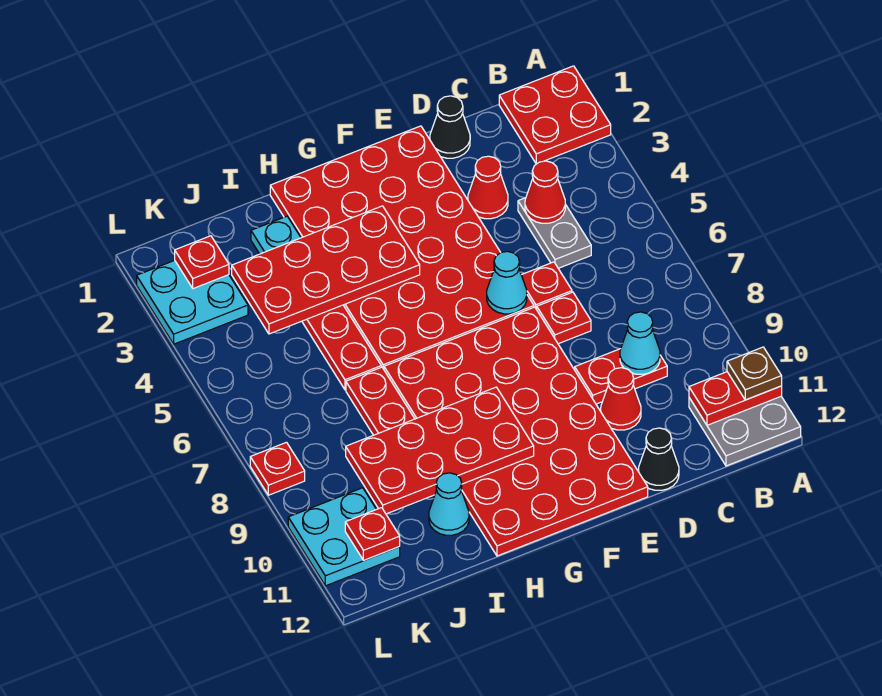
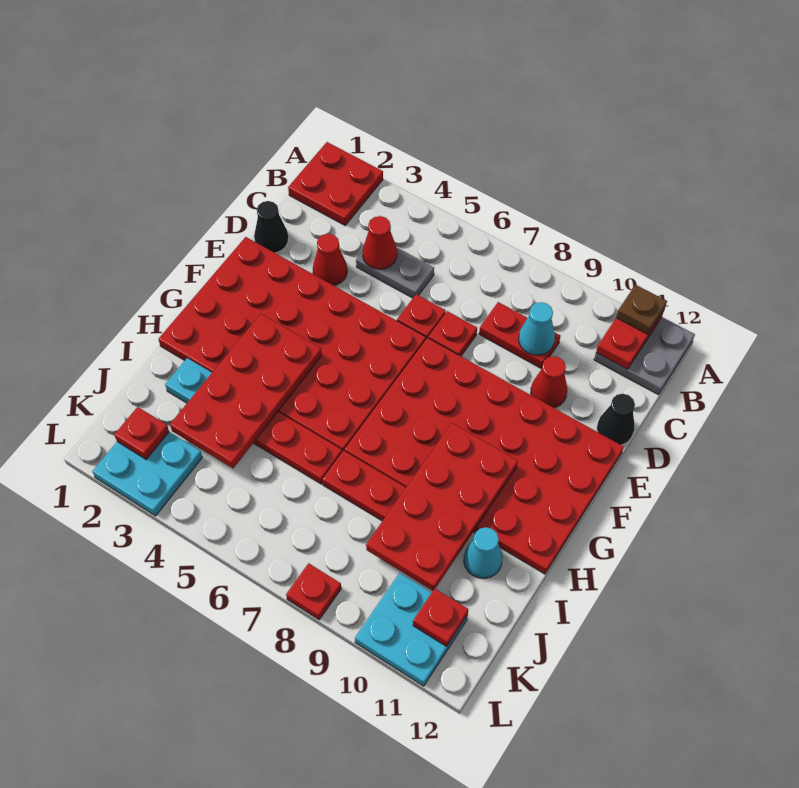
red 1x2 plate [575,349,667,404] -> red 1x2 plate turned to [479,302,560,368]
cyan 1x1 cone [487,251,527,314] -> none

